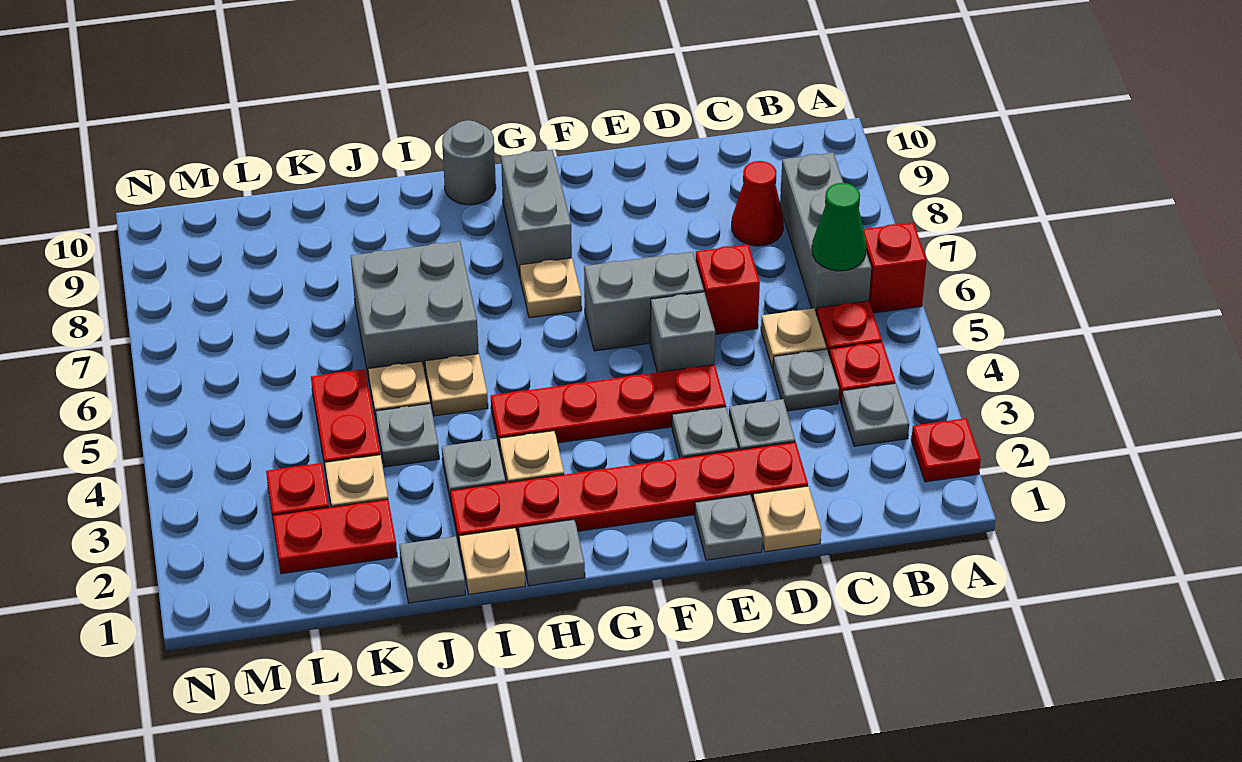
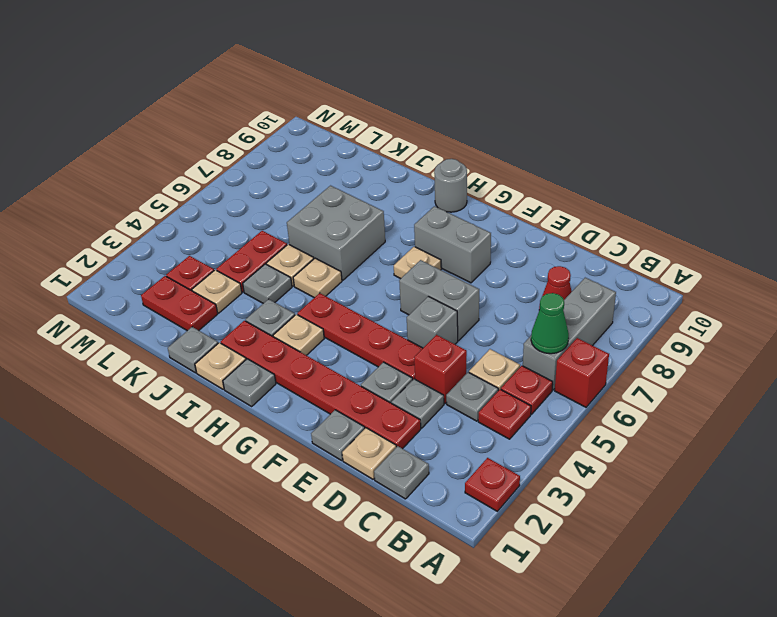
grey 1x1 plate [841,383,909,446] -> grey 1x1 plate moved to [374,446,429,499]
red 1x1 brick [696,244,760,335] -> red 1x1 brick moved to [414,335,467,404]
grey 1x2 brick [501,150,572,276] -> grey 1x2 brick turned to [414,206,491,283]

